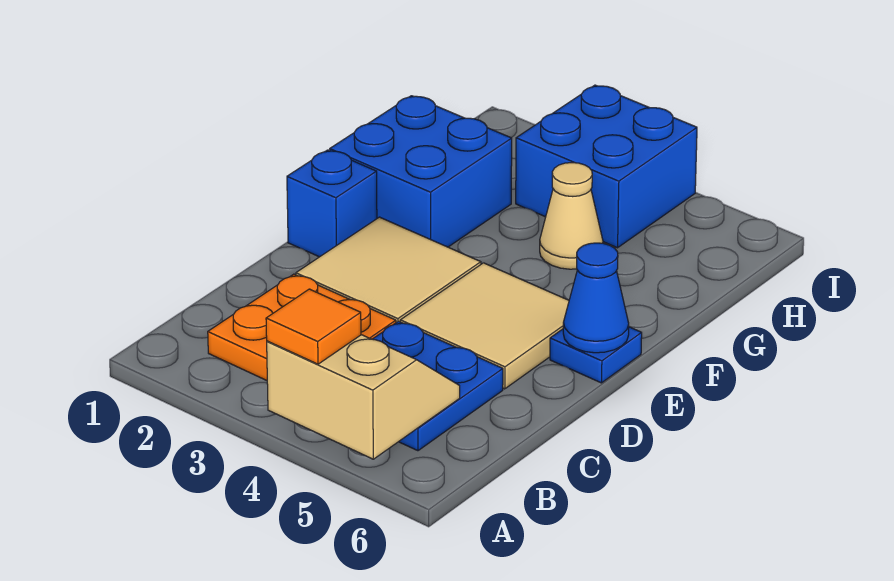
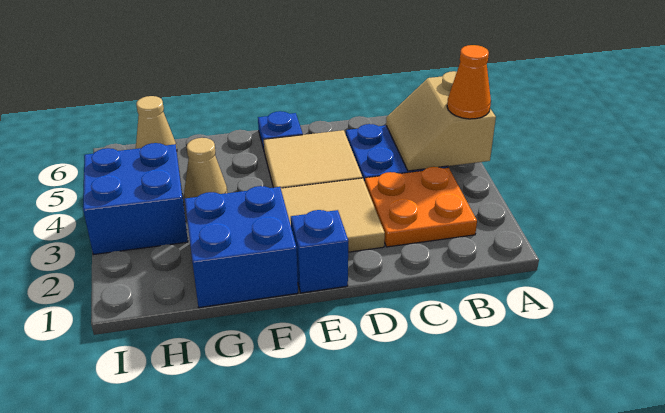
orange 1x1 tile [266,289,361,364] -> orange 1x1 cone [447,45,491,119]
blue 1x1 cone [563,243,629,353] -> none
none -> tan 1x1 cone [136,96,177,151]

